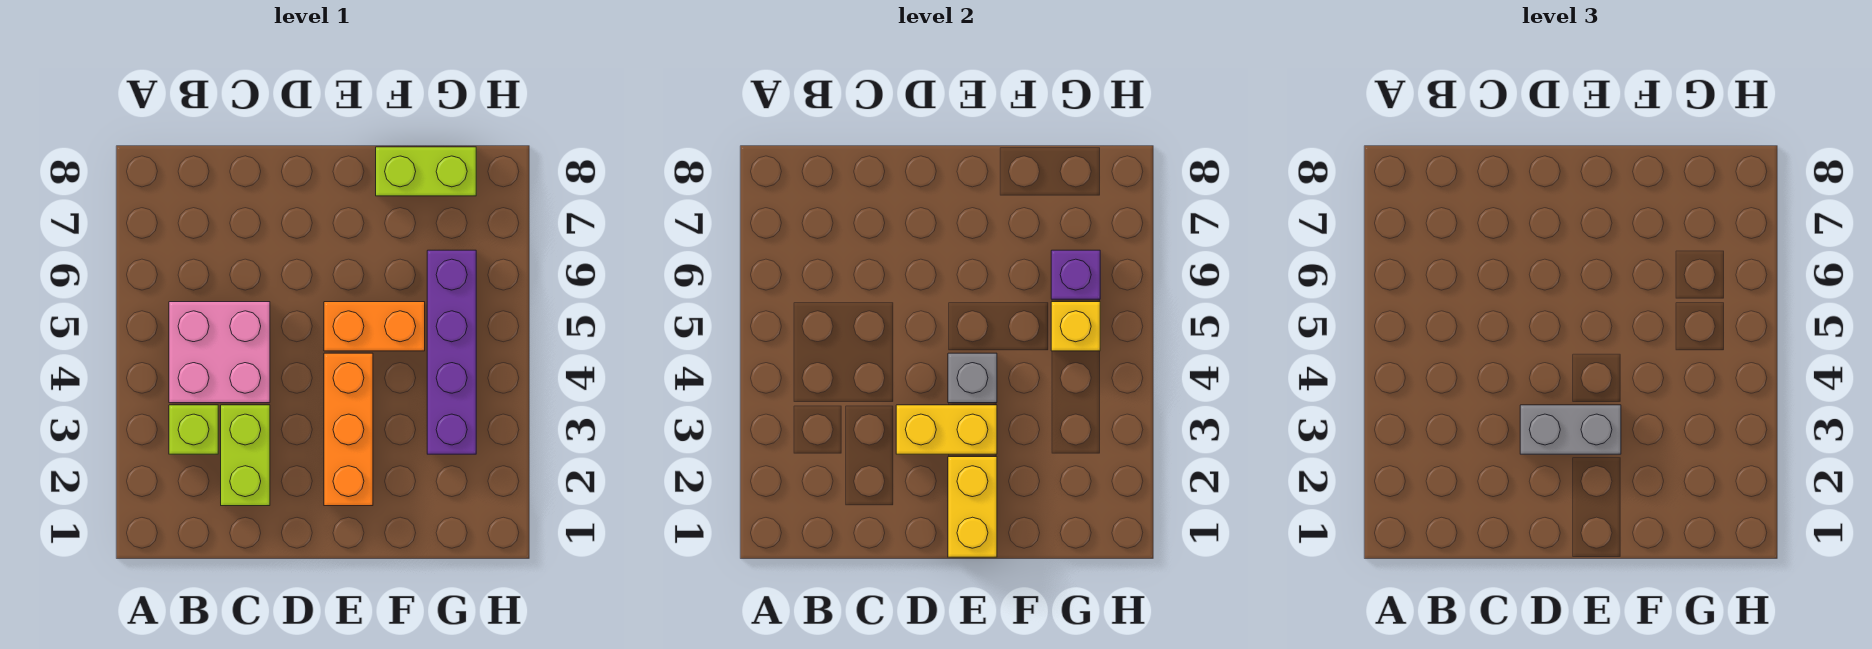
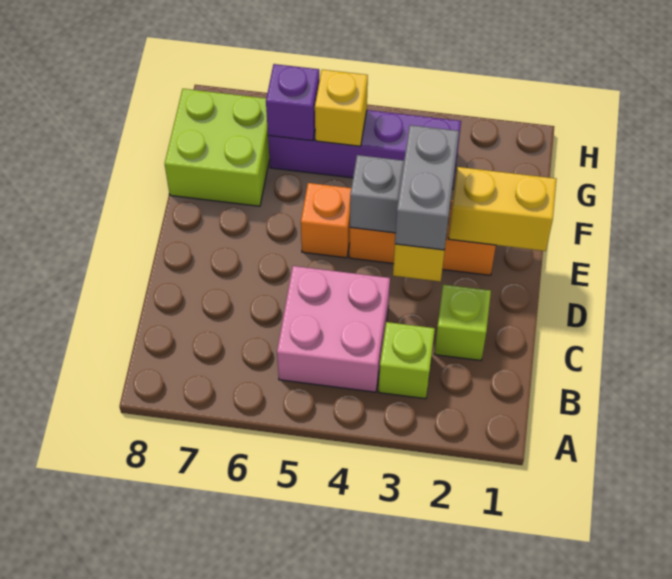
lime 1x2 brick [221,405,270,506] -> lime 1x1 brick [434,284,491,361]
orange 1x2 brick [324,302,425,351] -> orange 1x1 brick [301,183,351,258]
lime 1x2 brick [376,147,476,196] -> lime 2x2 brick [165,89,270,206]

